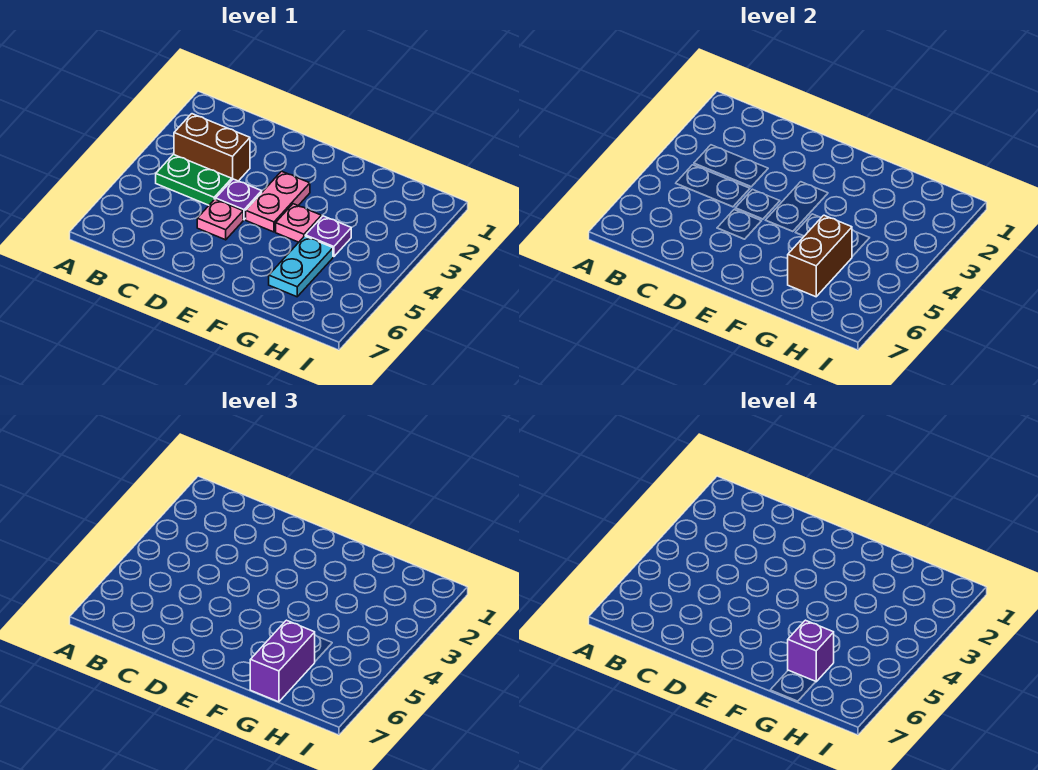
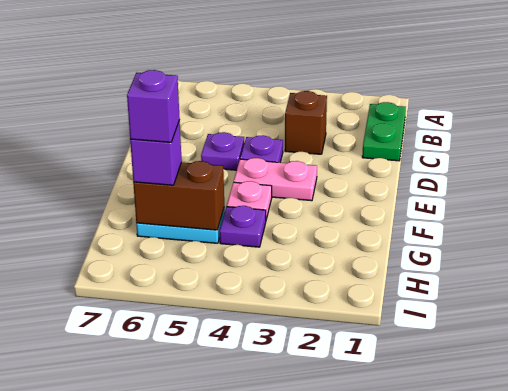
brown 1x2 brick [174,114,250,181] -> brown 1x1 brick [285,91,327,154]
green 1x2 plate [156,154,232,205] -> green 1x2 plate moved to [362,102,406,161]
pink 1x1 plate [197,199,243,240] -> purple 1x1 plate [201,132,244,170]
purple 1x2 brick [250,620,315,702] -> purple 1x1 brick [130,120,182,185]

